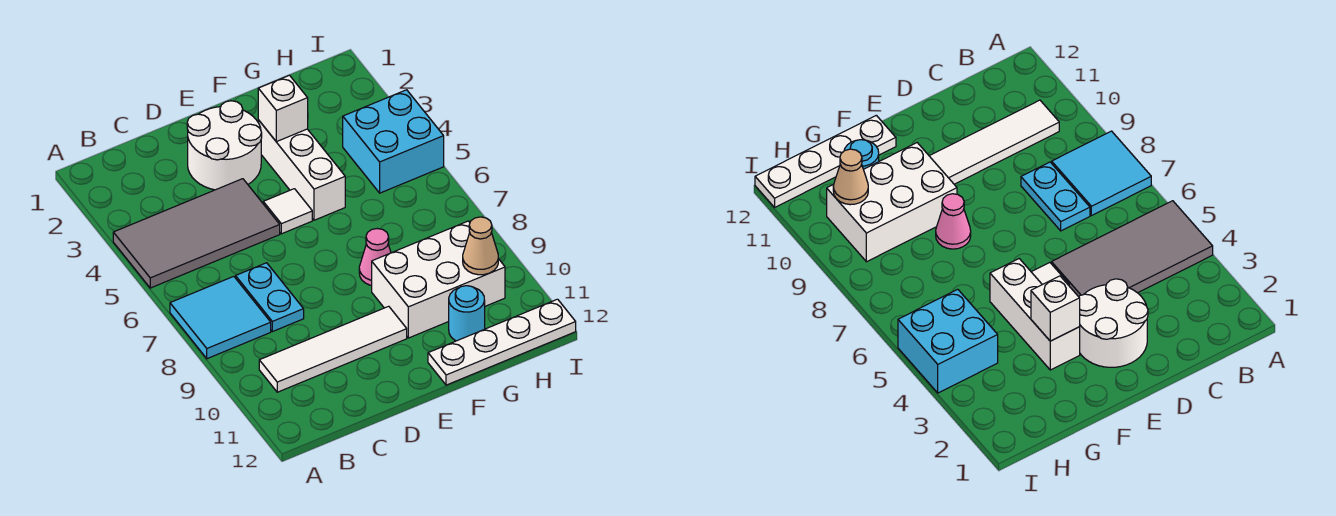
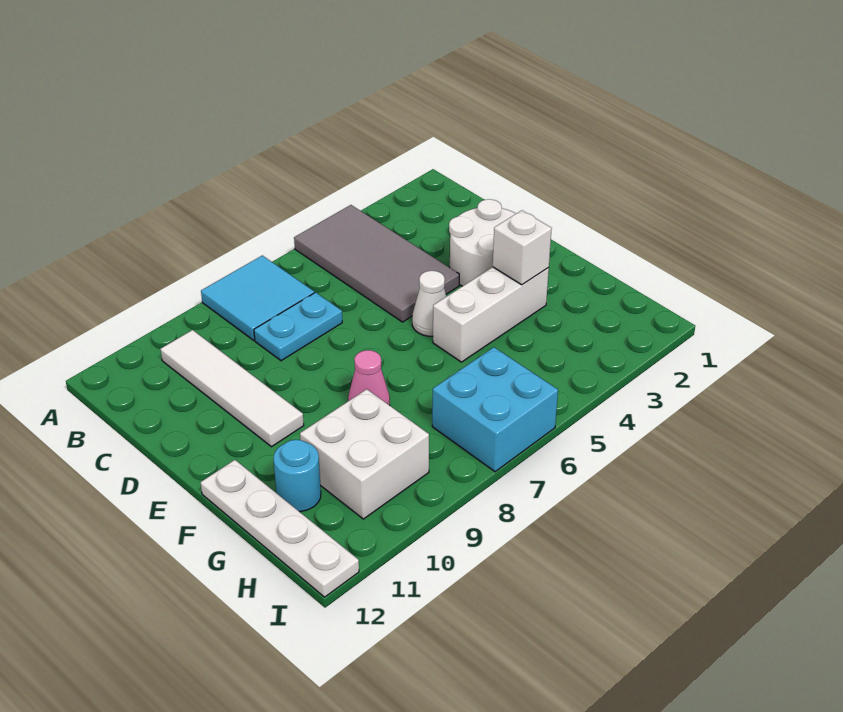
white 1x1 tile [263,189,312,234] -> white 1x1 cone [412,271,446,336]
white 2x3 brick [372,221,505,338] -> white 2x2 brick [300,389,429,519]
cyan 2x2 brick [343,90,444,193] -> cyan 2x2 brick moved to [432,347,558,472]
tan 1x1 cone [463,217,498,275] -> none

